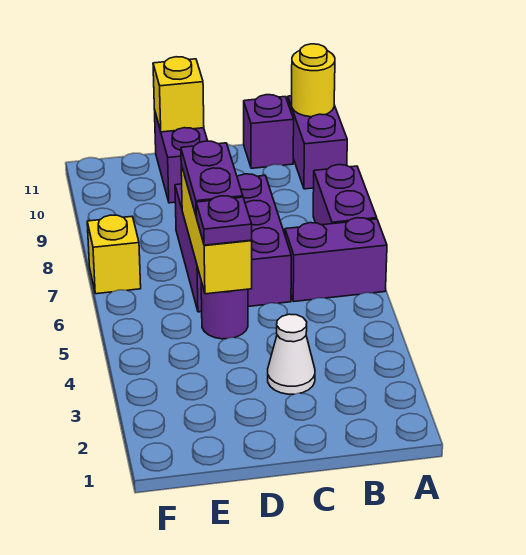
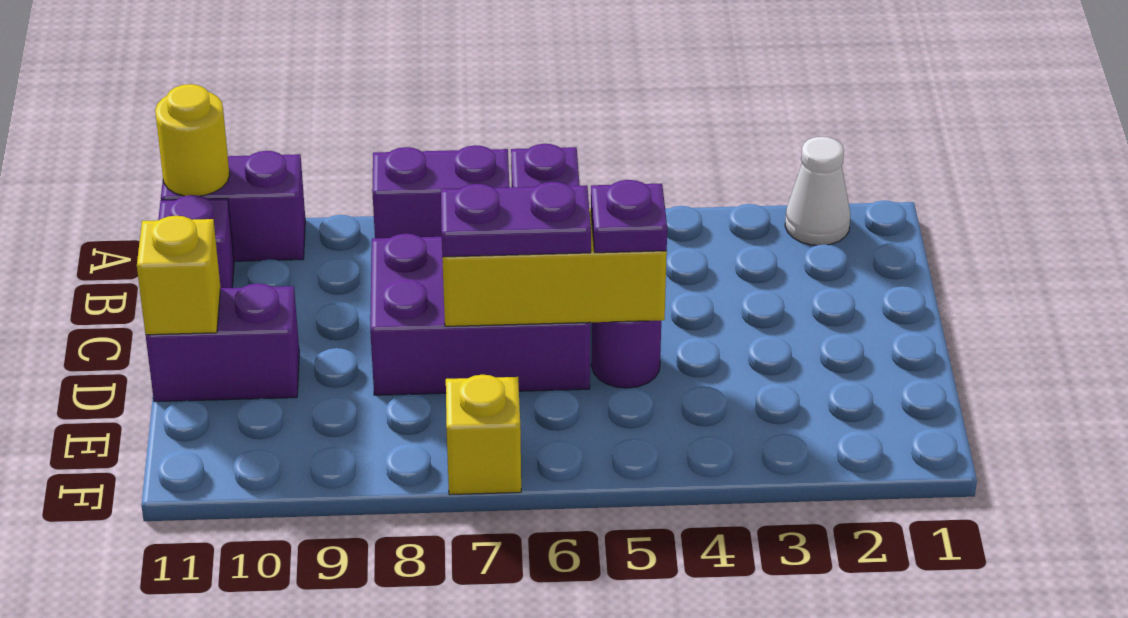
white 1x1 cone [268,314,315,394] -> white 1x1 cone moved to [785,137,850,245]

